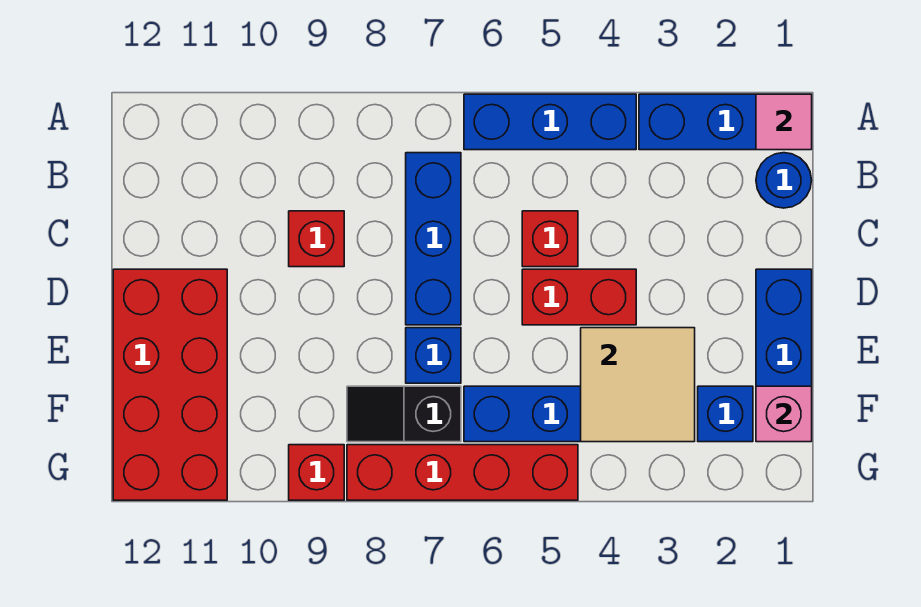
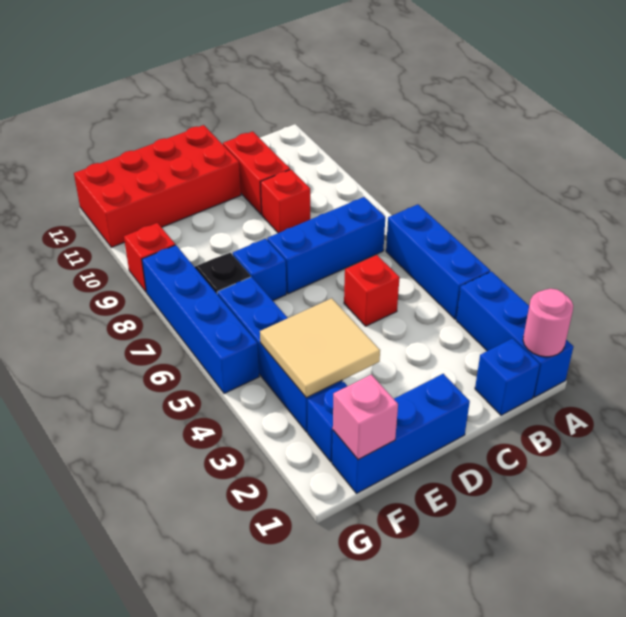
pink 1x1 tile [756,94,812,150] -> pink 1x1 round brick [523,289,573,357]
blue 1x1 round brick [756,153,812,208] -> blue 1x1 brick [475,338,540,415]
red 1x2 brick [522,269,636,325] -> red 1x2 brick moved to [223,132,290,215]
red 1x4 brick [347,445,578,500] -> blue 1x4 brick [142,245,259,393]

